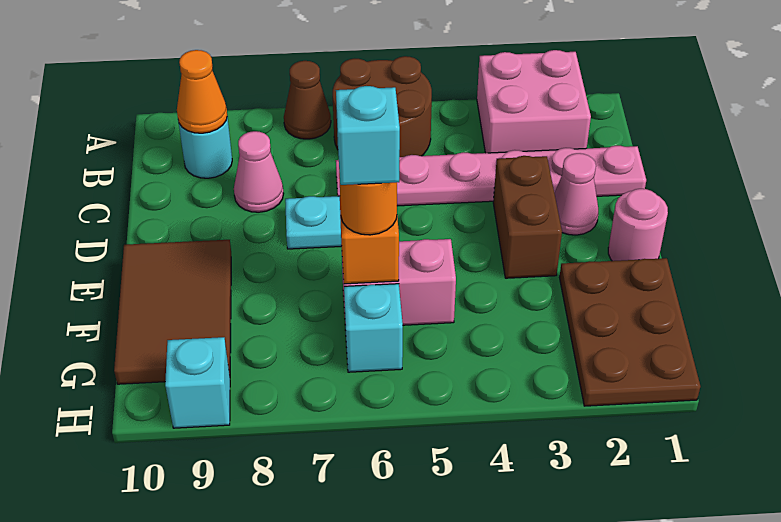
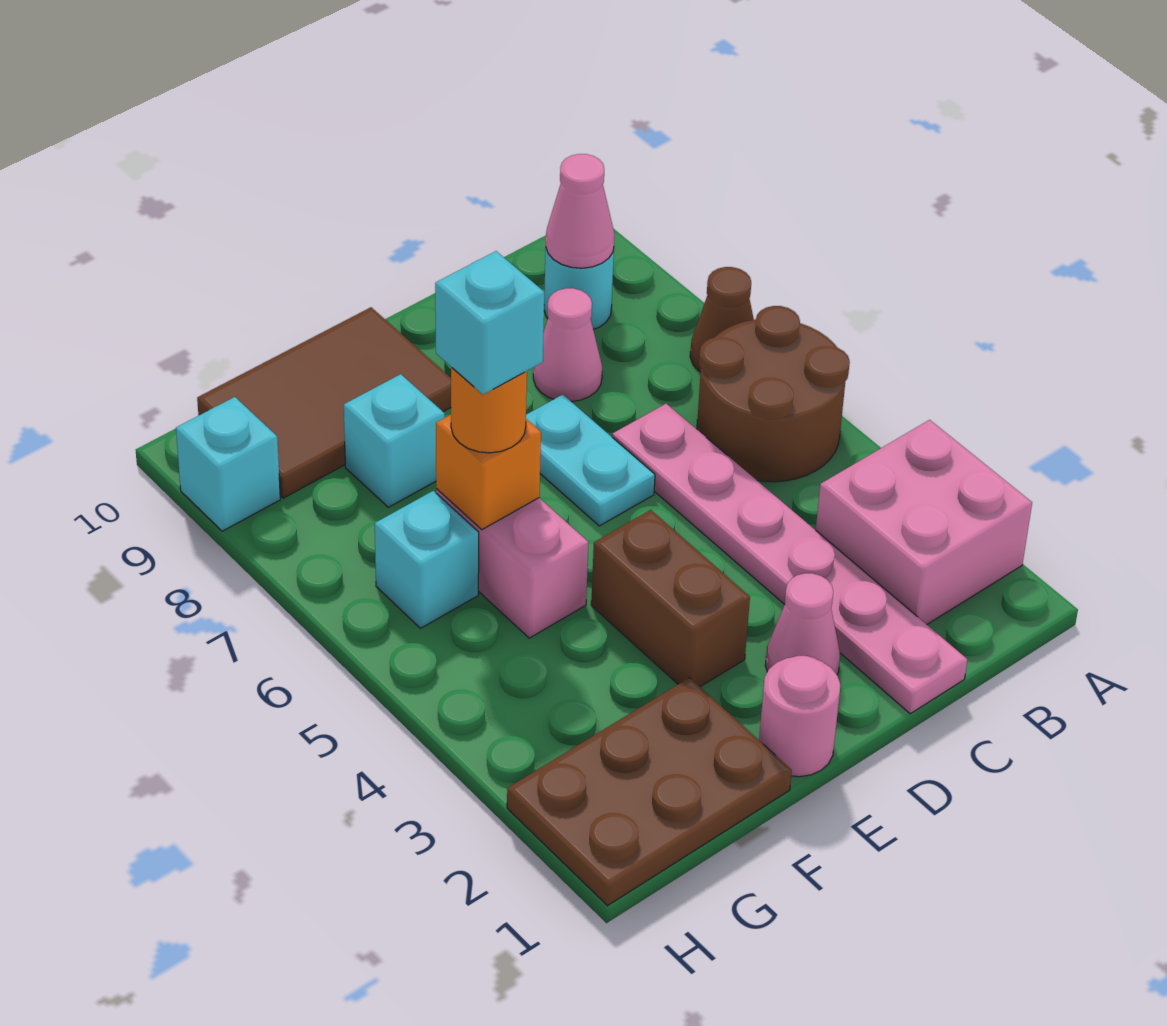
orange 1x1 cone [177,50,227,133] -> pink 1x1 cone [546,154,615,268]
brown 1x2 brick [493,156,562,278] -> brown 1x2 brick turned to [591,510,750,687]
none -> cyan 1x1 brick [344,374,445,507]

